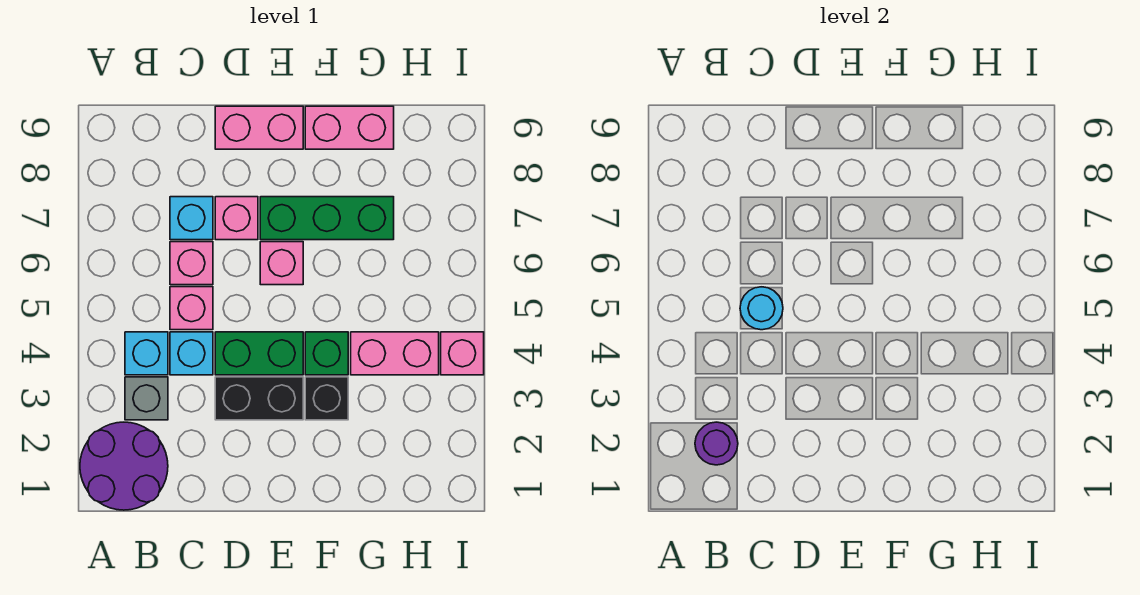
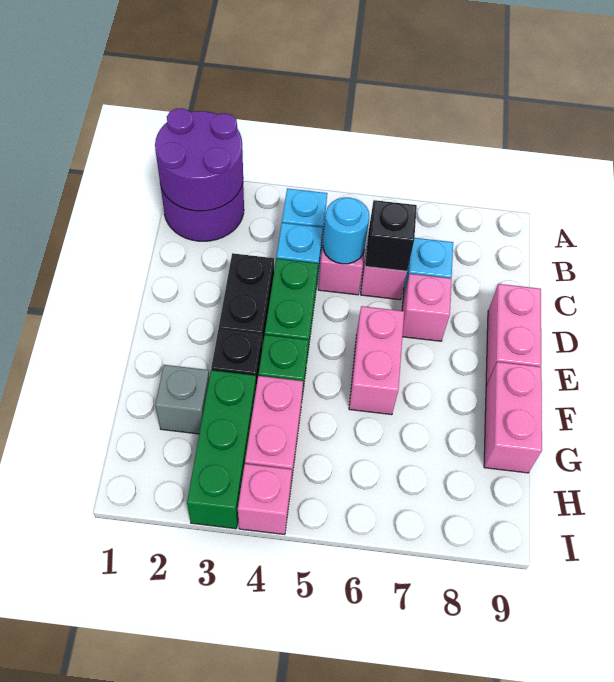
purple 1x1 round brick [695,422,738,465] -> purple 2x2 round brick [155,108,243,211]
grey 1x1 brick [125,377,168,420] -> grey 1x1 brick moved to [155,365,209,434]
none -> black 1x1 brick [365,200,417,271]
pink 1x1 brick [260,242,303,285] -> pink 1x2 brick [349,306,404,415]
green 1x3 brick [260,197,394,240] -> green 1x3 brick moved to [187,370,256,529]

